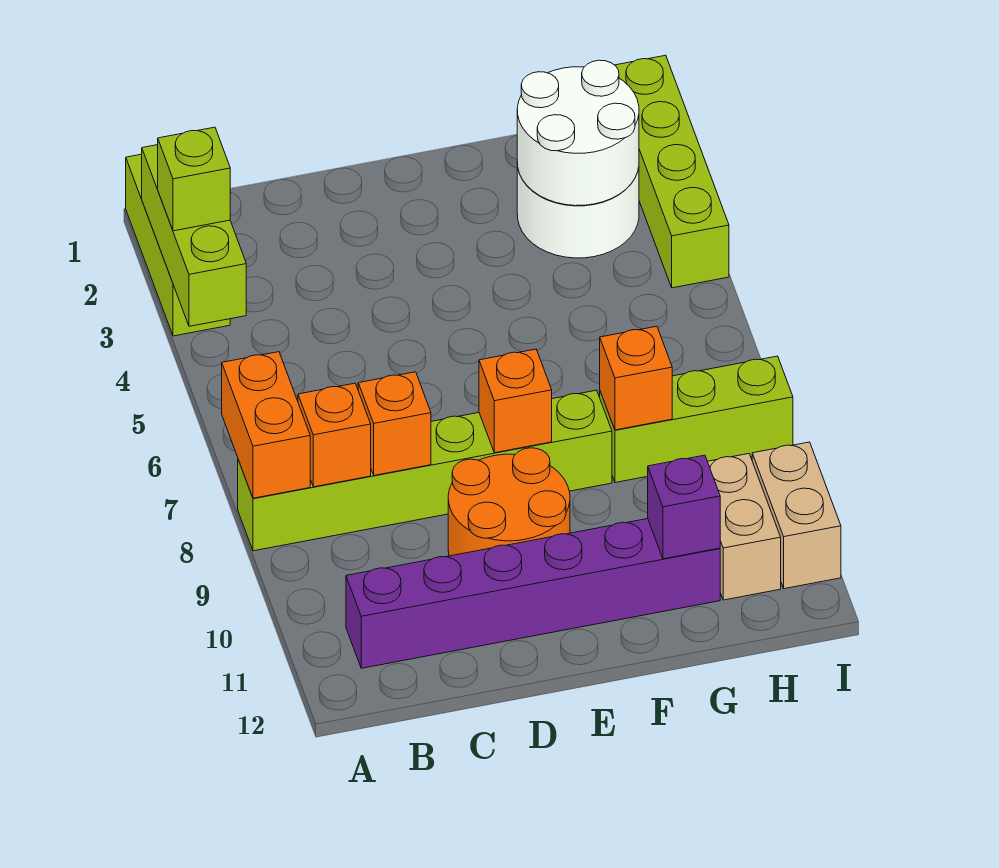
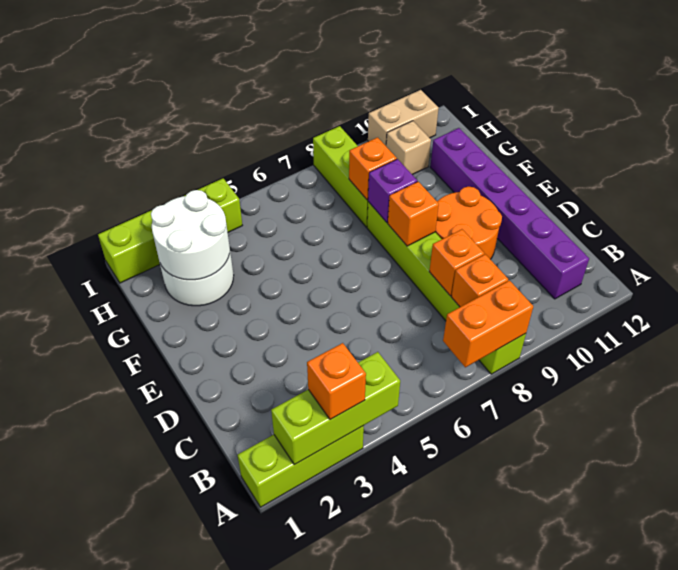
lime 1x1 brick [158,127,230,231] -> orange 1x1 brick [307,343,366,419]
purple 1x1 brick [648,455,720,559] -> purple 1x1 brick moved to [368,159,417,222]
tan 1x2 brick [708,454,781,600] -> tan 1x1 brick [386,121,431,175]

